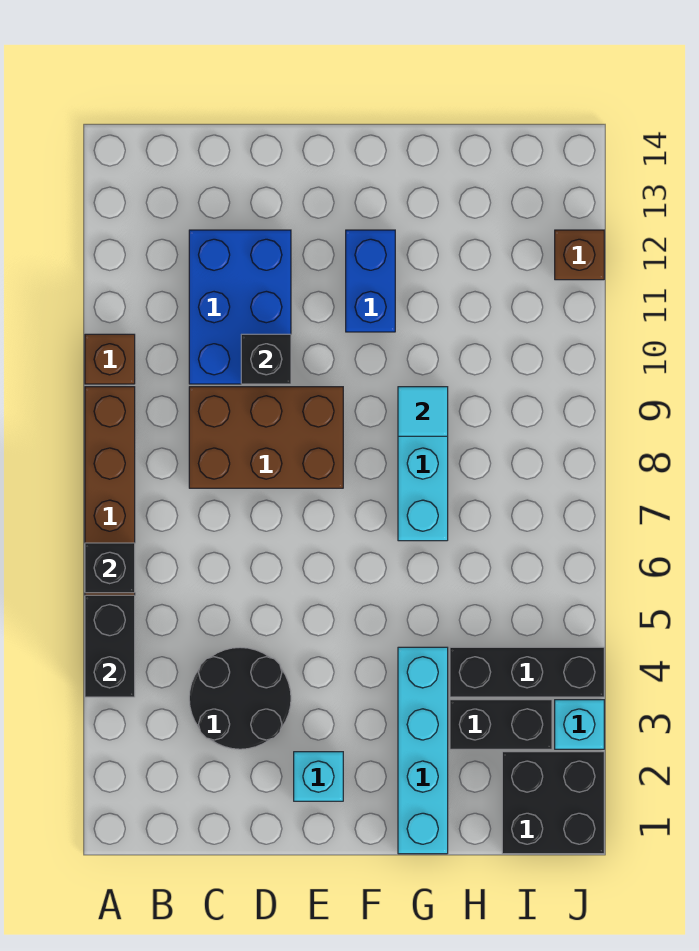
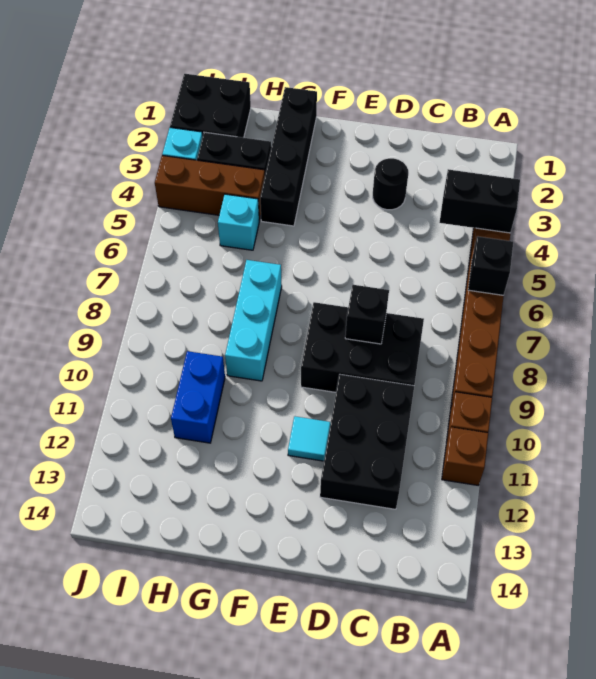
black 1x2 brick [85,595,135,697] -> black 1x2 brick turned to [439,169,520,233]
black 2x2 round brick [189,647,291,749] -> black 1x1 round brick [373,158,408,210]
brown 2x3 brick [189,387,343,488] -> black 2x3 brick [301,302,424,392]
blue 2x3 brick [189,230,291,384] -> black 2x3 brick [320,374,414,509]
black 1x1 brick [241,334,291,384] -> black 1x1 brick moved to [345,285,389,344]
cyan 1x1 brick [294,752,343,801] -> cyan 1x1 brick moved to [218,194,259,250]
blue 1x2 brick [346,230,395,332] -> blue 1x2 brick moved to [171,351,225,443]
cyan 1x4 brick [398,647,448,854] -> black 1x4 brick [260,87,317,226]
cyan 1x1 tile [398,387,448,436] -> cyan 1x1 tile moved to [288,416,330,461]
black 1x3 brick [450,647,604,697] -> brown 1x3 brick [155,155,265,221]
brown 1x1 brick [555,230,604,280] -> brown 1x1 brick moved to [442,427,488,485]

